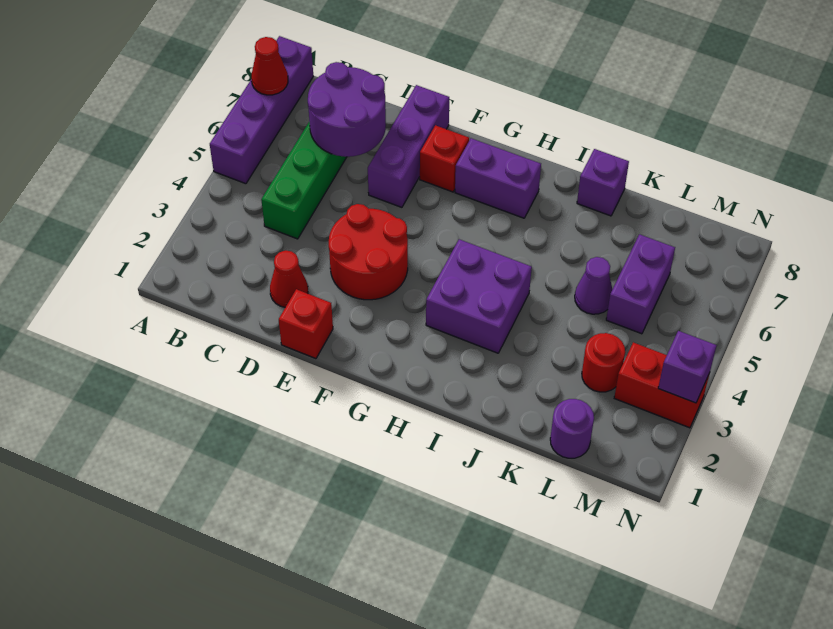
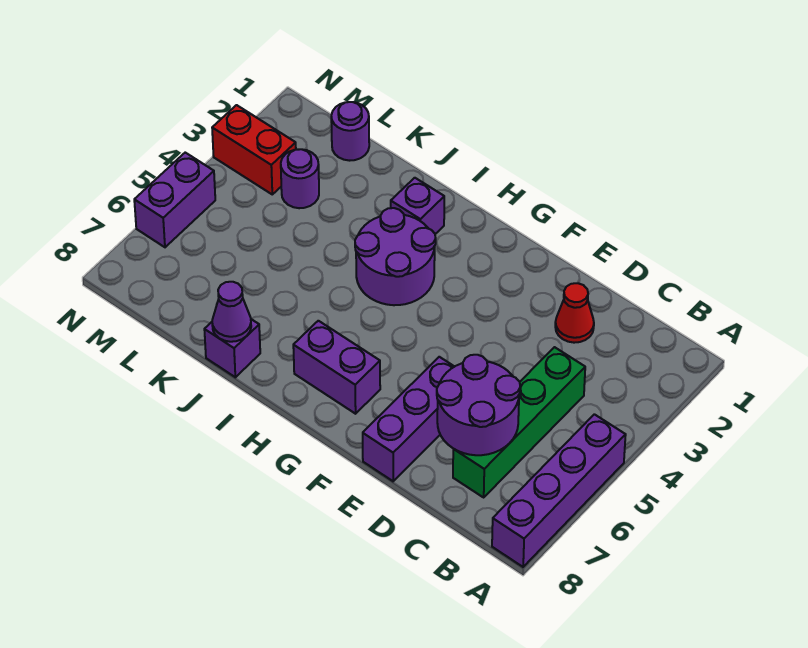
red 1x1 cone [251,37,288,95] -> none
red 1x1 brick [279,289,333,359] -> none
red 2x2 round brick [329,204,408,300] -> none
red 1x1 brick [420,125,469,192] -> none
purple 2x2 brick [426,239,532,353] -> purple 2x2 round brick [355,208,436,305]
purple 1x1 cone [575,257,613,314] -> purple 1x1 cone moved to [212,282,251,342]
red 1x1 round brick [582,333,625,392] -> purple 1x1 round brick [281,149,319,208]
purple 1x2 brick [606,234,675,334] -> purple 1x2 brick moved to [134,153,215,247]
purple 1x1 brick [658,331,717,403] -> purple 1x1 brick moved to [391,178,444,234]

